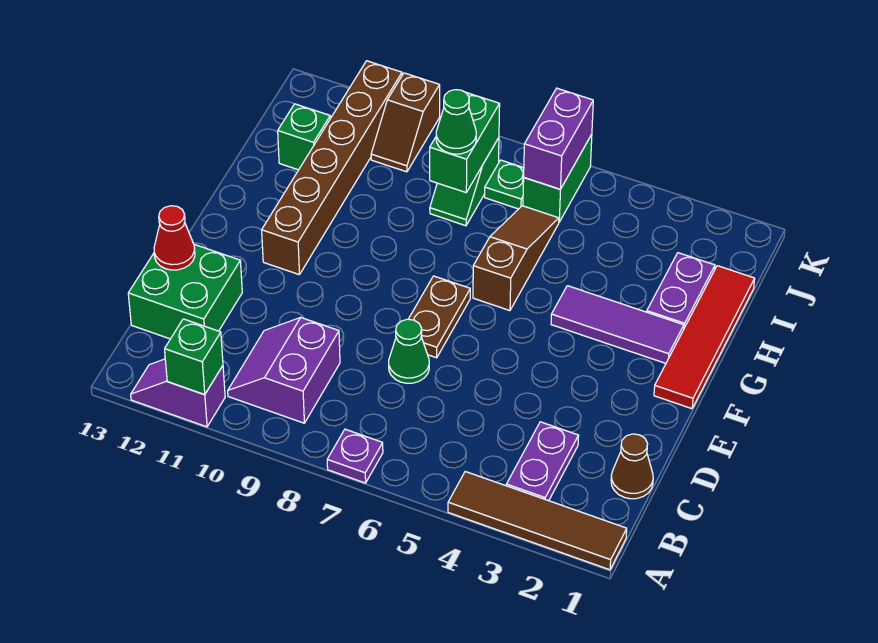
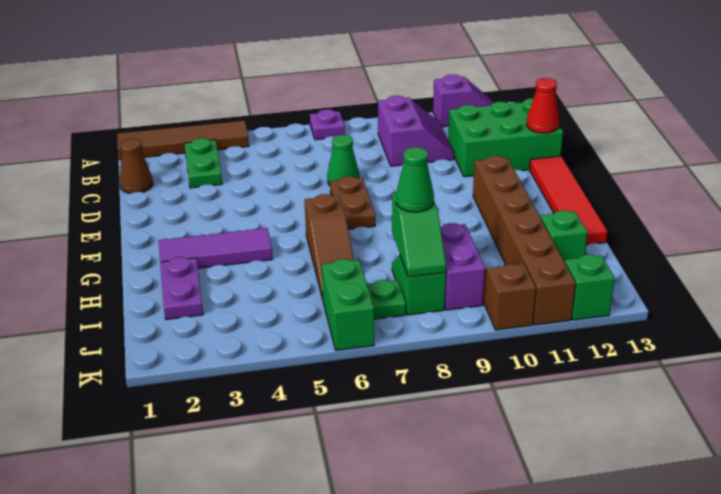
green 1x1 brick [165,319,223,395] -> green 1x1 brick moved to [565,255,615,320]
purple 1x2 plate [506,422,579,501] -> green 1x2 plate [184,138,222,188]
green 2x2 brick [128,245,242,339] -> green 2x3 brick [448,98,563,177]
red 1x4 tile [654,266,755,409] -> red 1x4 tile moved to [529,156,608,245]
green 1x2 brick [430,93,500,192] -> green 1x2 slope [392,193,446,277]
purple 1x2 brick [524,88,593,189] -> purple 1x2 brick moved to [441,223,485,310]

